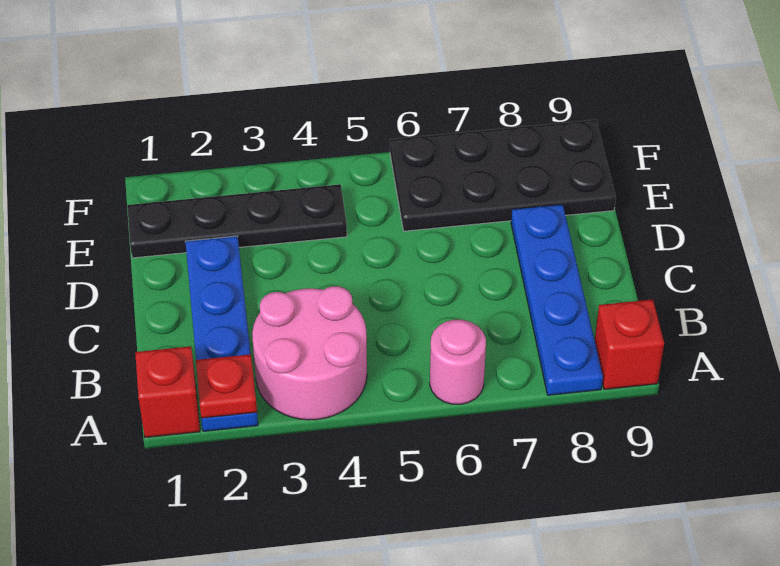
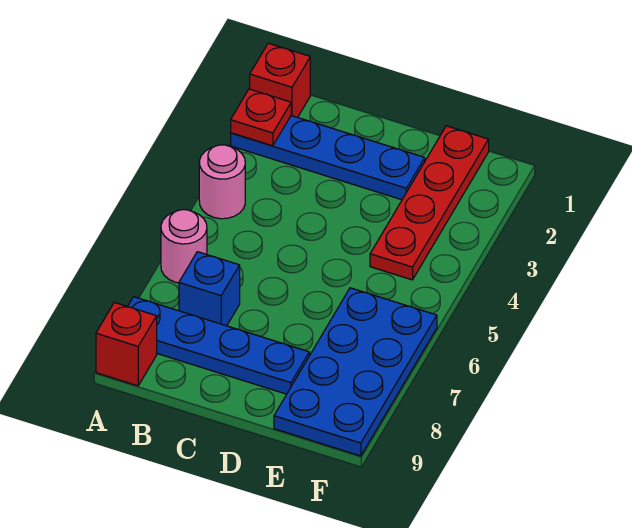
pink 2x2 round brick [252,286,367,420] -> pink 1x1 round brick [199,145,245,219]
none -> blue 1x1 brick [179,252,240,326]
black 1x4 plate [127,184,347,258] -> red 1x4 plate [370,126,489,280]
black 2x4 plate [390,120,616,231] -> blue 2x4 plate [274,288,437,456]

